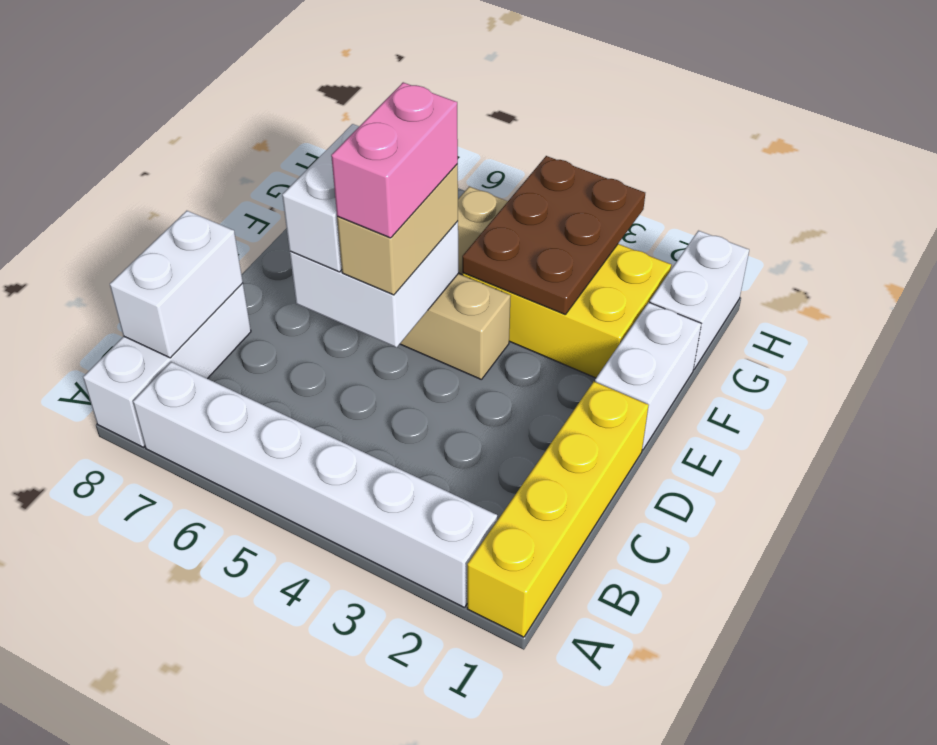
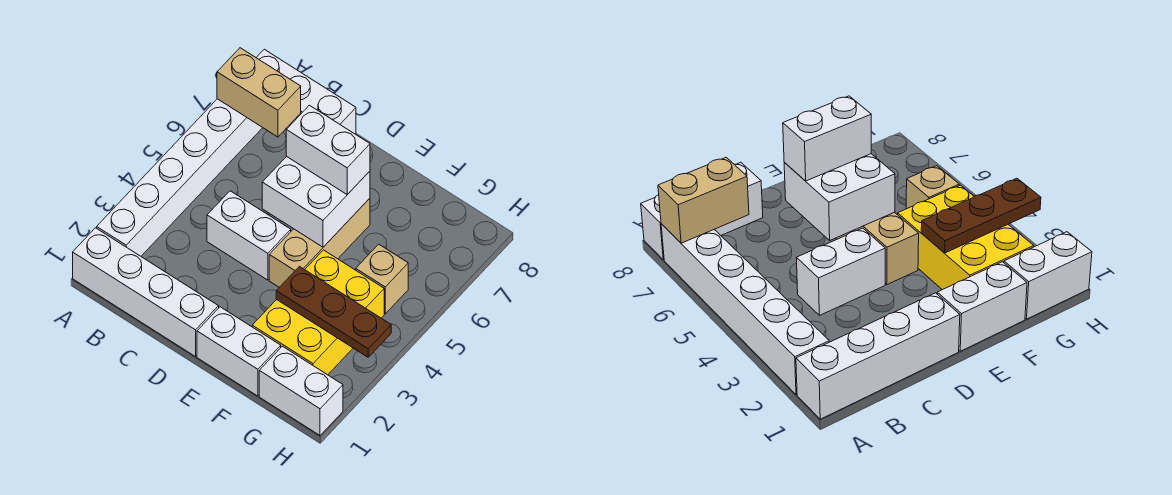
yellow 1x4 brick [467,382,649,637] -> white 1x4 brick [73,228,219,357]
white 1x2 brick [110,211,243,358] -> white 1x2 brick moved to [207,191,291,280]
tan 1x2 brick [337,164,458,295] -> tan 1x2 brick moved to [217,48,301,137]
pink 1x2 brick [331,82,458,238] -> none
brown 2x3 plate [462,156,645,314] -> brown 1x3 plate [276,267,391,357]

